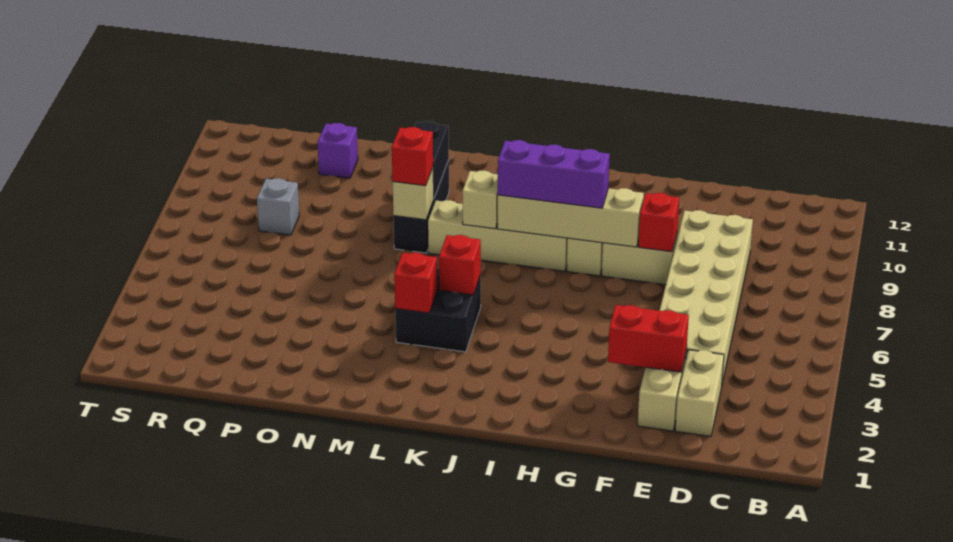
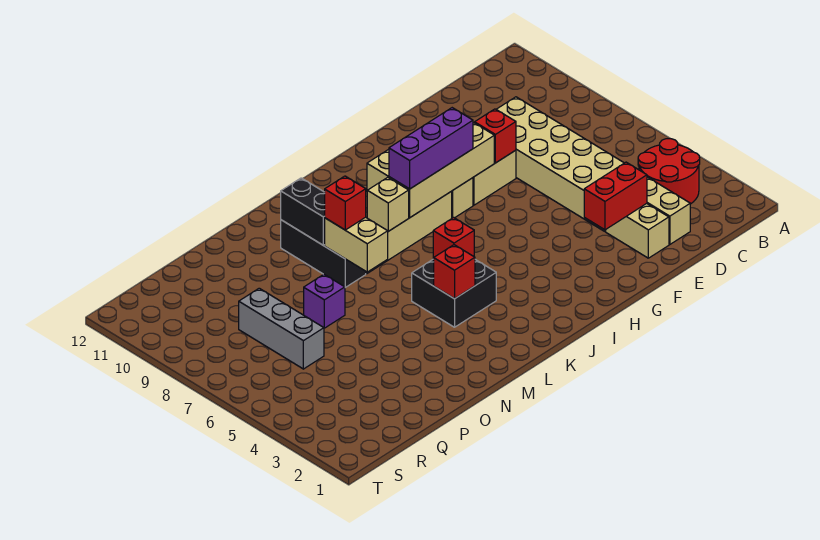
none -> red 2x2 round brick [638,139,700,204]
tan 1x4 brick [497,188,644,247] -> tan 2x4 brick [367,122,494,217]
tan 1x1 brick [393,168,434,220] -> tan 1x2 brick [325,217,388,272]
purple 1x1 brick [317,123,358,178] -> purple 1x1 brick moved to [304,274,345,328]
grey 1x1 brick [257,178,299,235] -> grey 1x3 brick [239,288,324,369]

